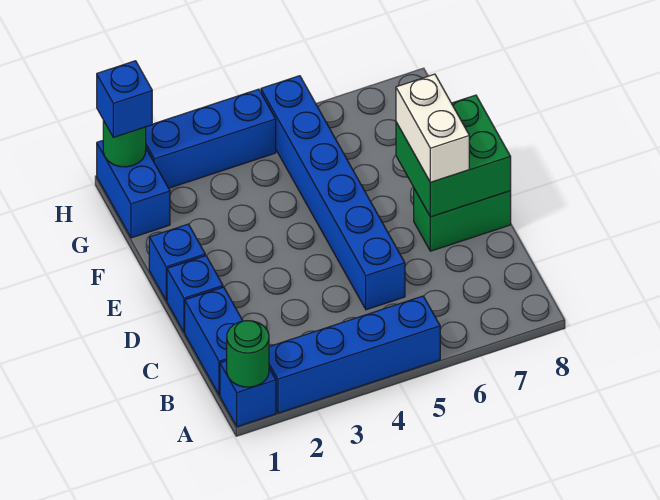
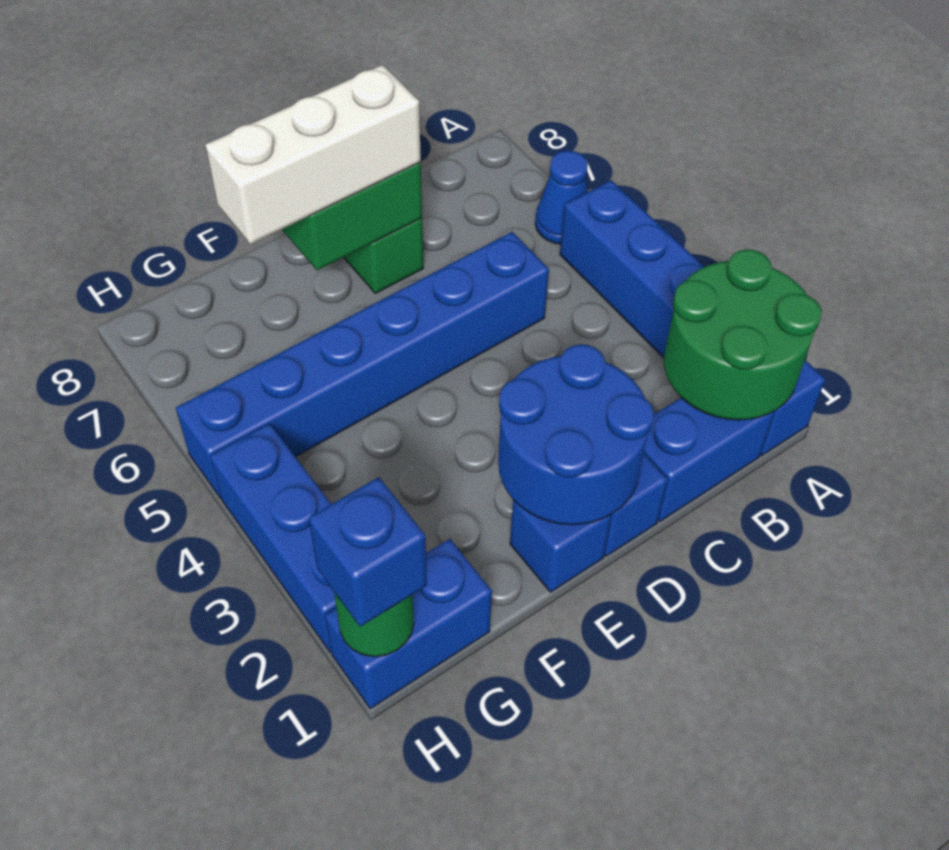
green 1x1 round brick [227,321,269,387] -> green 2x2 round brick [664,250,822,420]
none -> blue 1x1 cone [535,151,588,244]
none -> blue 2x2 round brick [498,344,654,525]
white 1x2 brick [396,74,469,182] -> white 1x3 brick [206,65,421,244]

